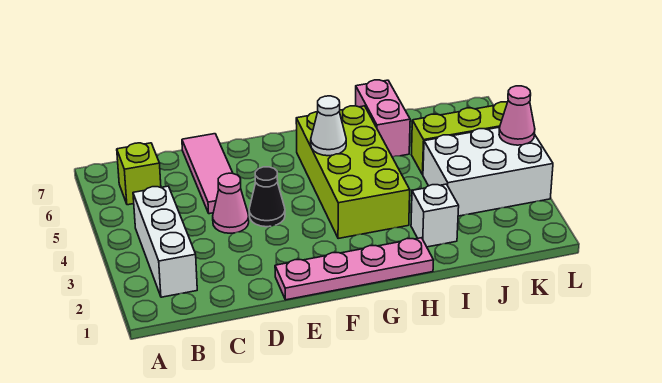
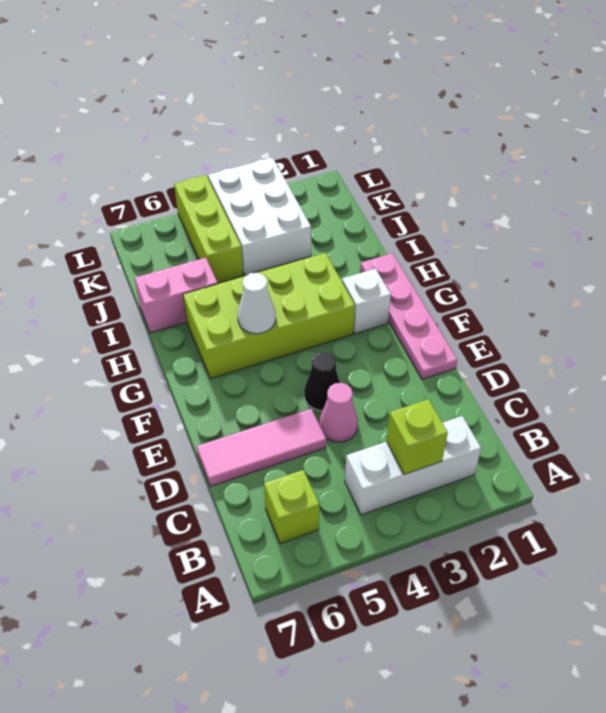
none -> lime 1x1 brick [386,399,448,474]
white 1x1 brick [411,184,459,247] -> white 1x1 brick moved to [342,269,391,334]
pink 1x1 cone [499,86,535,145] -> none

